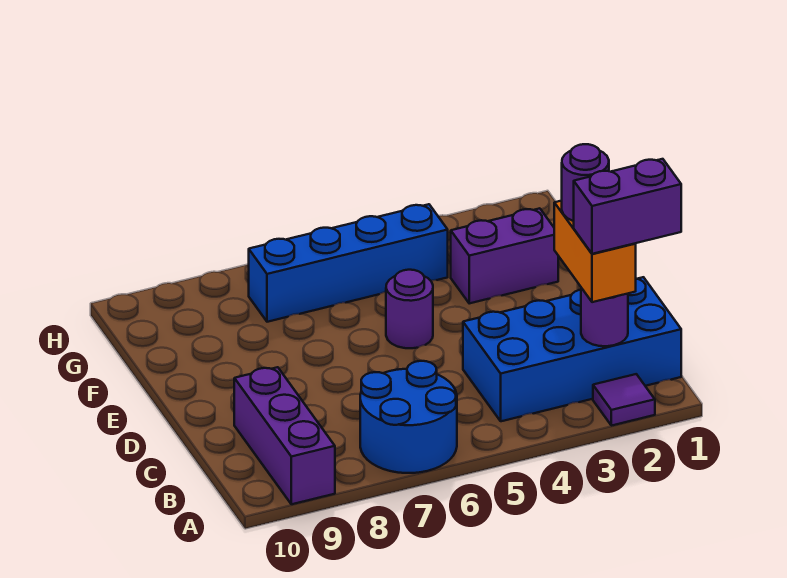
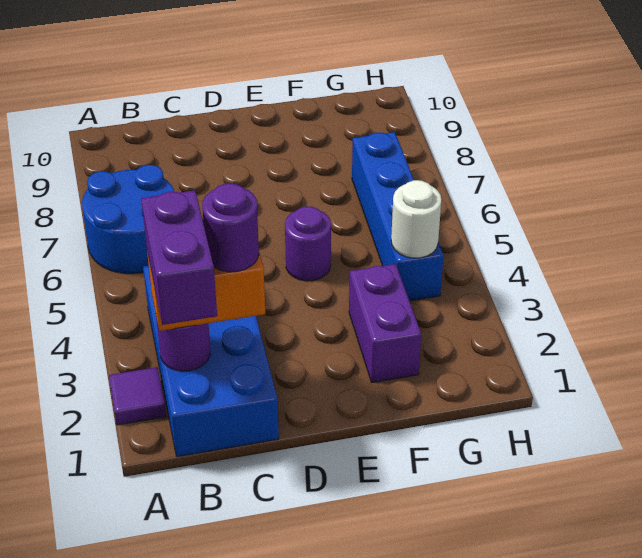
purple 1x3 brick [234,367,335,504] -> none
none -> white 1x1 round brick [391,180,441,258]

